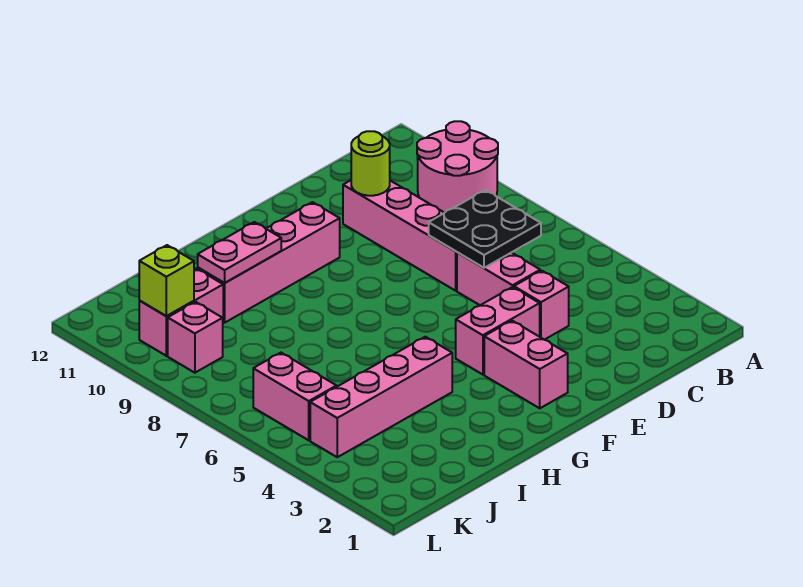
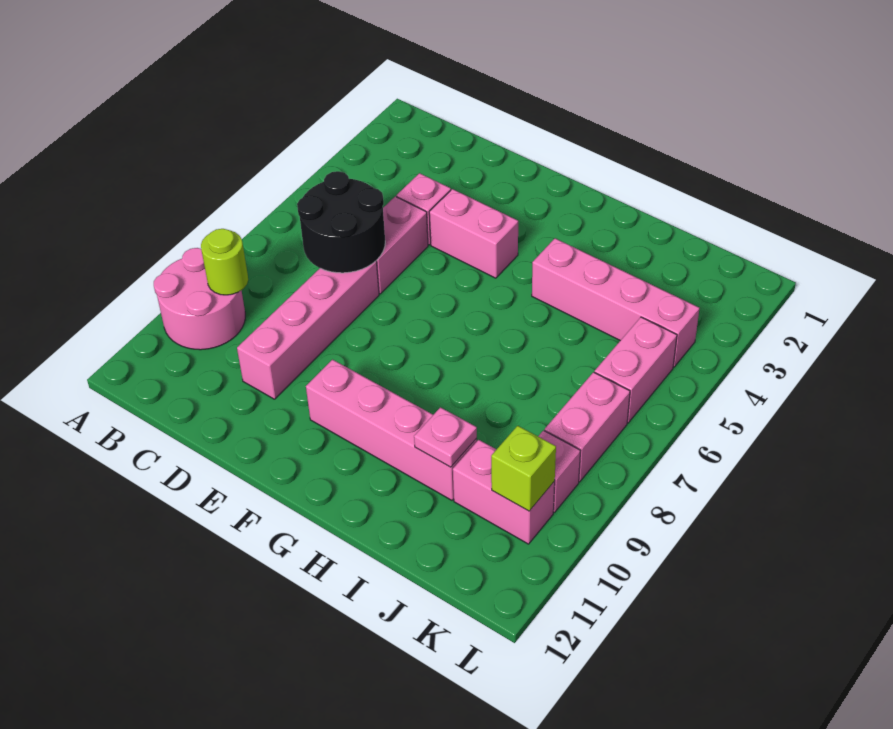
black 2x2 plate [429,190,541,268] -> black 2x2 round brick [297,171,385,273]
lime 1x1 round brick [351,131,390,196] -> lime 1x1 round brick moved to [201,229,248,295]
pink 1x2 brick [484,321,568,408] -> pink 1x2 brick moved to [544,372,630,482]
pink 1x2 plate [198,222,281,283] -> pink 1x1 plate [414,407,477,467]

